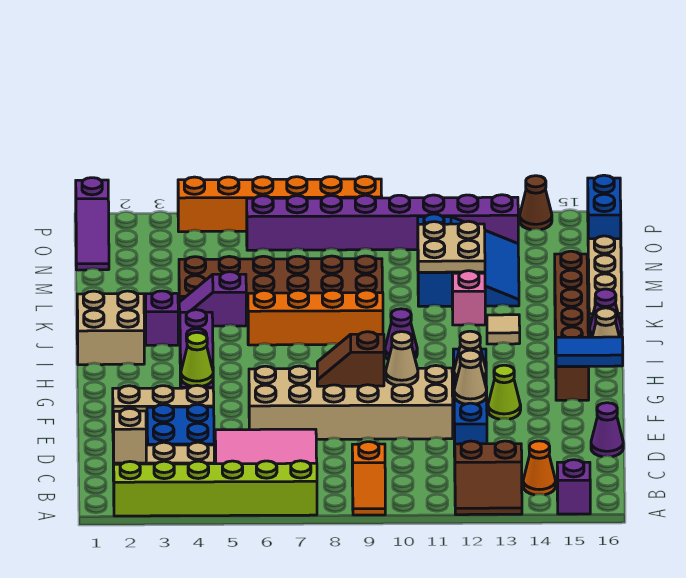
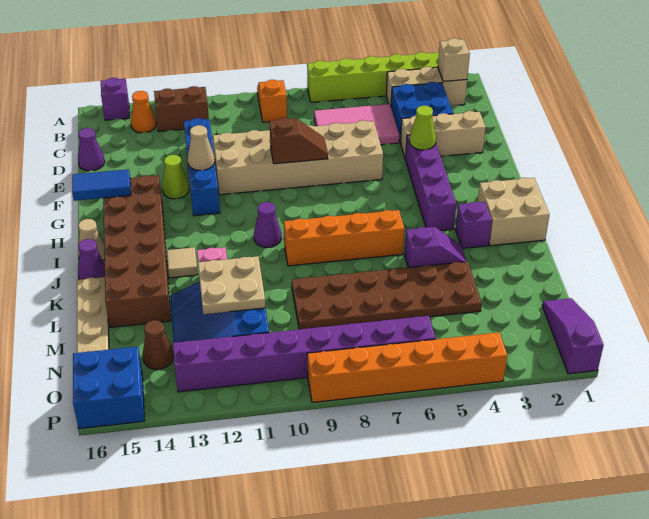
tan 1x1 cone [454,350,487,404] -> none
tan 1x1 cone [386,332,418,385] -> none
brown 1x6 brick [555,251,589,400] -> brown 2x6 brick [103,175,171,327]
blue 1x2 brick [588,175,621,239] -> blue 2x2 brick [73,347,145,429]
brown 1x1 cone [520,176,552,230] -> brown 1x1 cone moved to [143,320,174,369]

